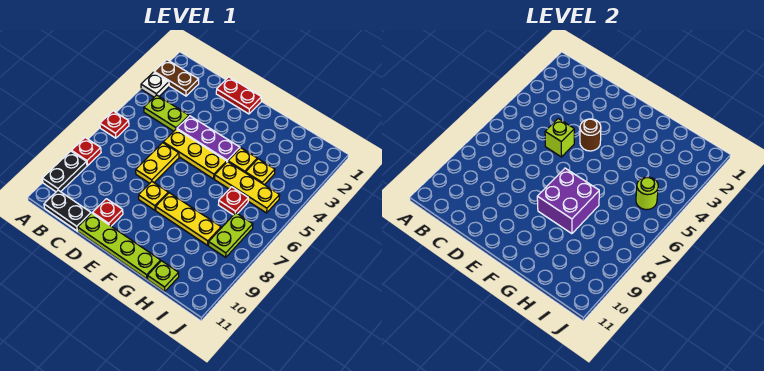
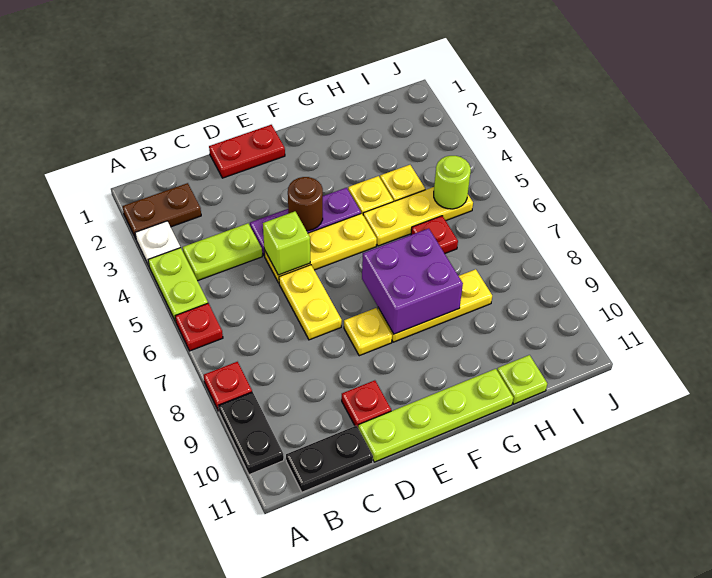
lime 1x2 plate [209,213,253,257] -> lime 1x2 plate moved to [148,248,208,322]

